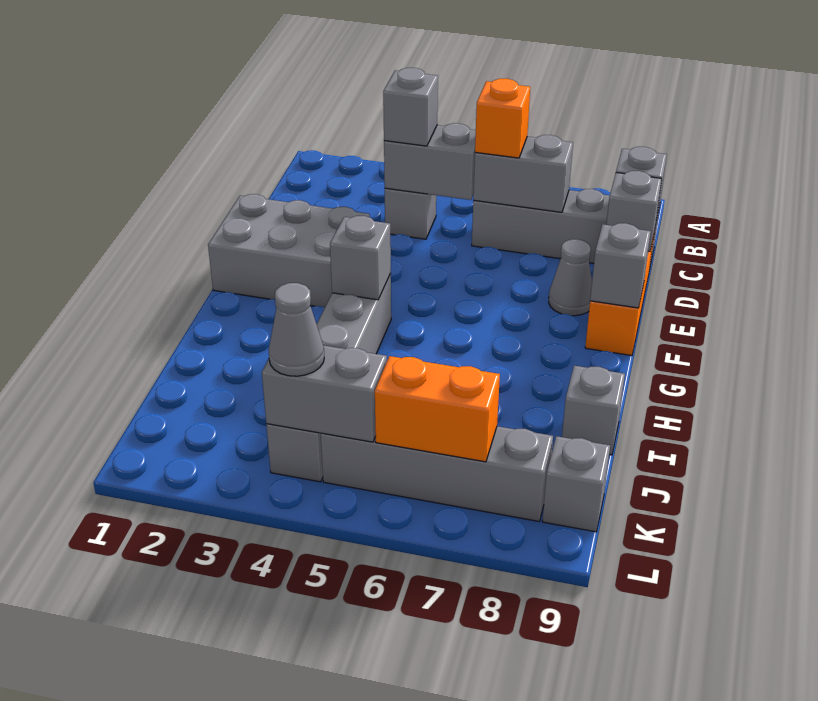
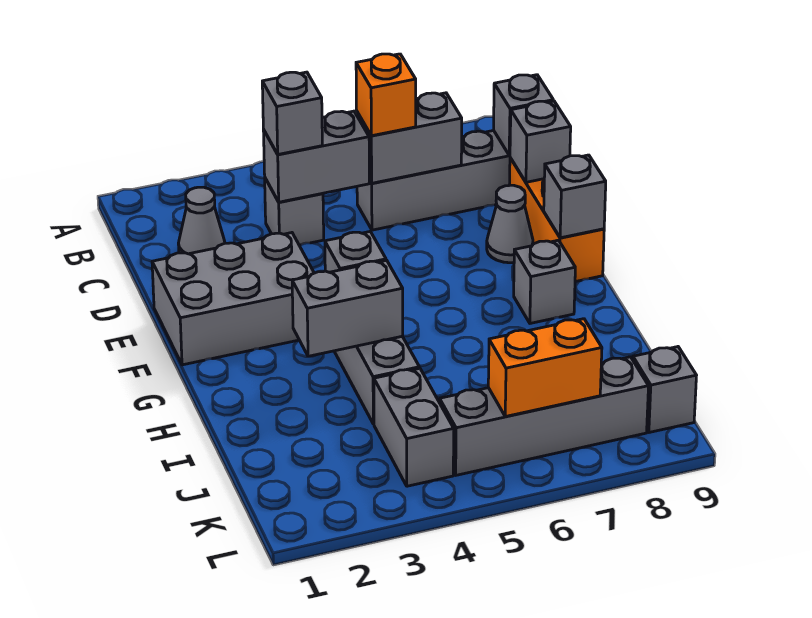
grey 1x1 brick [562,366,625,455] -> grey 1x1 brick moved to [514,240,575,323]
grey 1x2 brick [262,345,387,442] -> grey 1x2 brick moved to [292,260,403,356]
grey 1x1 cone [269,283,324,376] -> grey 1x1 cone moved to [178,187,225,254]

